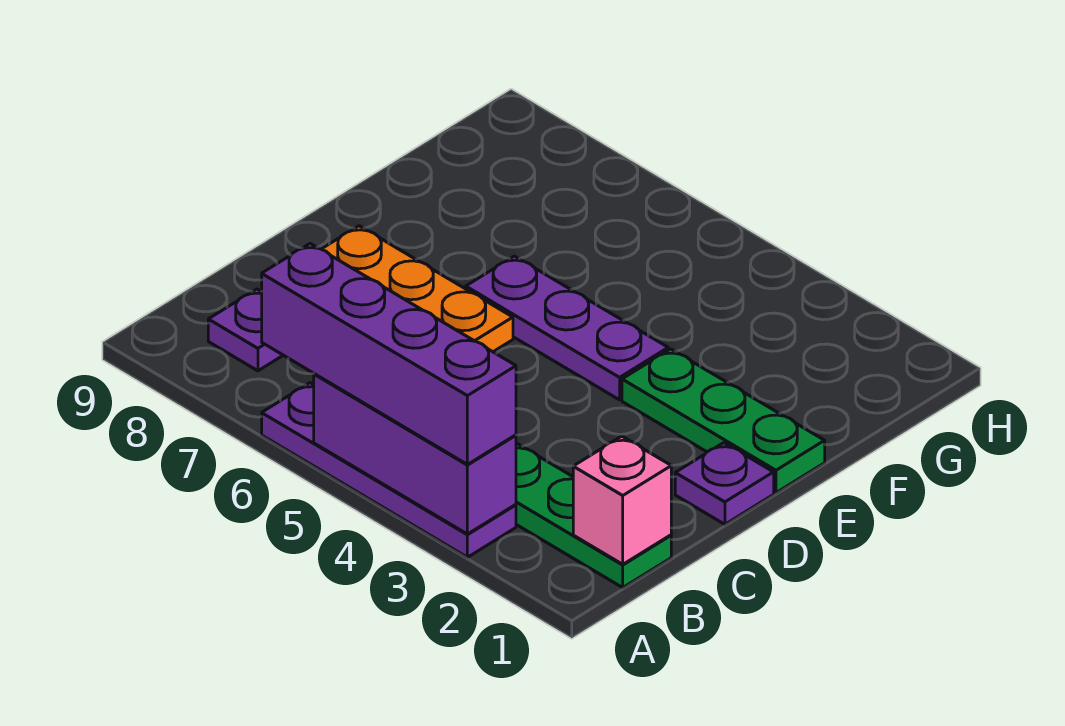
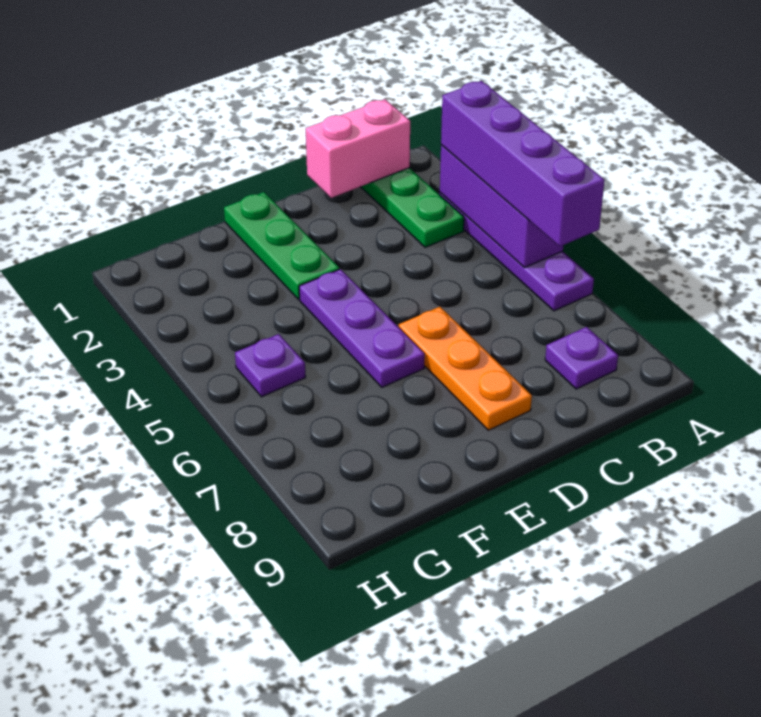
pink 1x1 brick [573,436,671,564] -> pink 1x2 brick [306,99,410,198]
purple 1x1 plate [675,443,774,524] -> purple 1x1 plate moved to [235,334,306,397]

